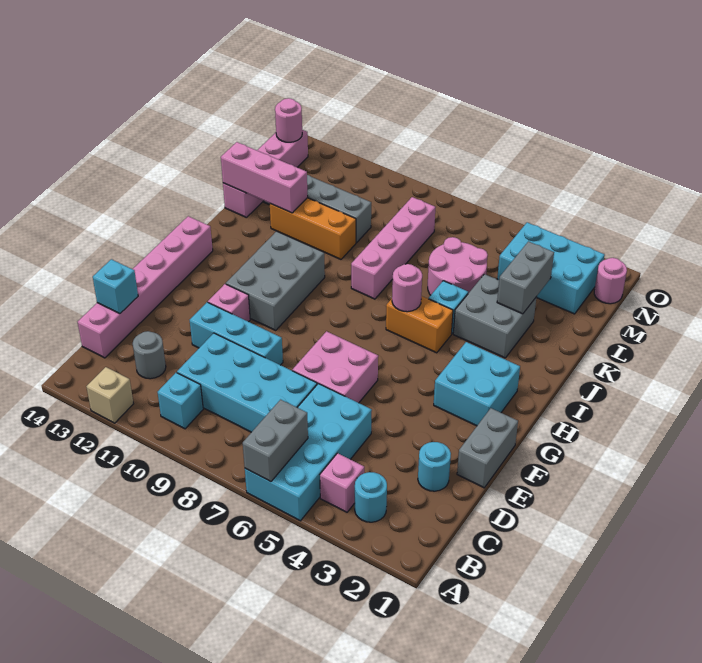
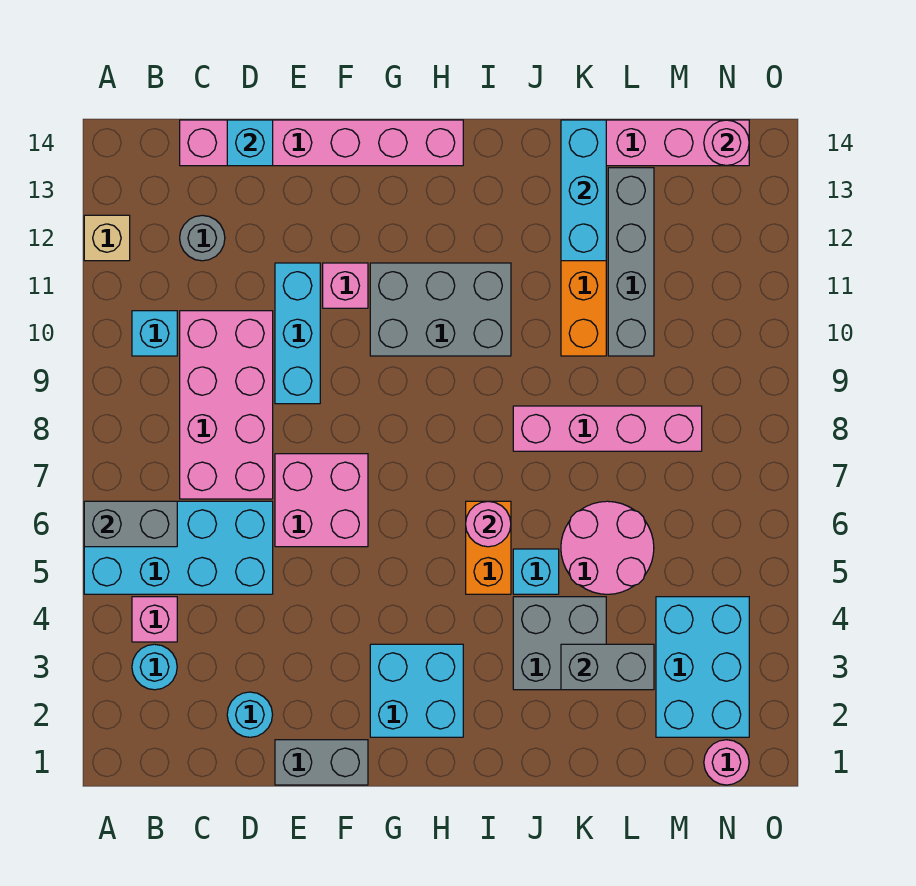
cyan 2x4 brick [177,333,317,432] -> pink 2x4 brick [180,311,273,499]
pink 1x3 brick [221,142,308,213] -> cyan 1x3 brick [561,120,606,261]

